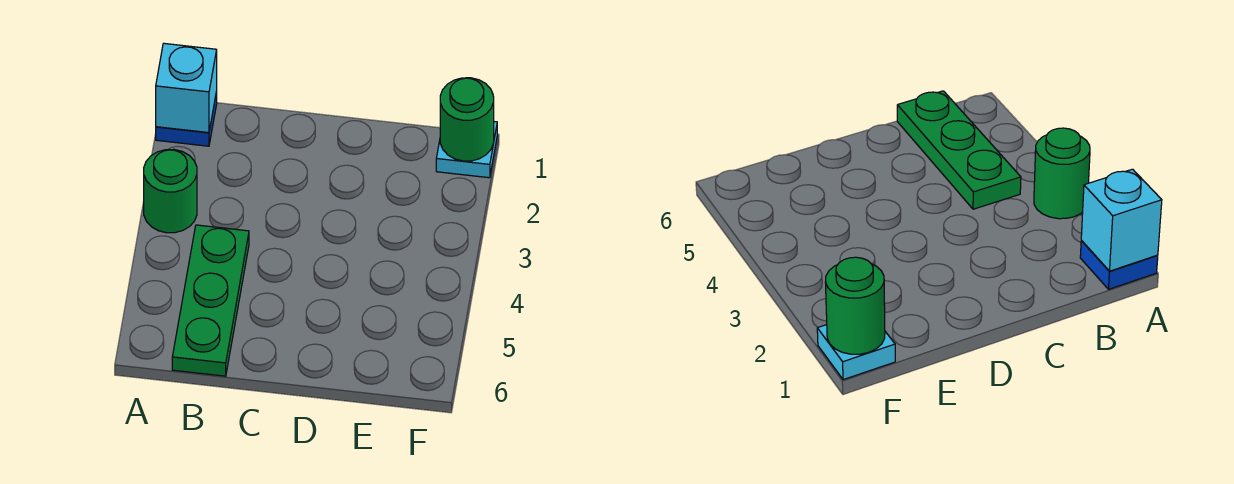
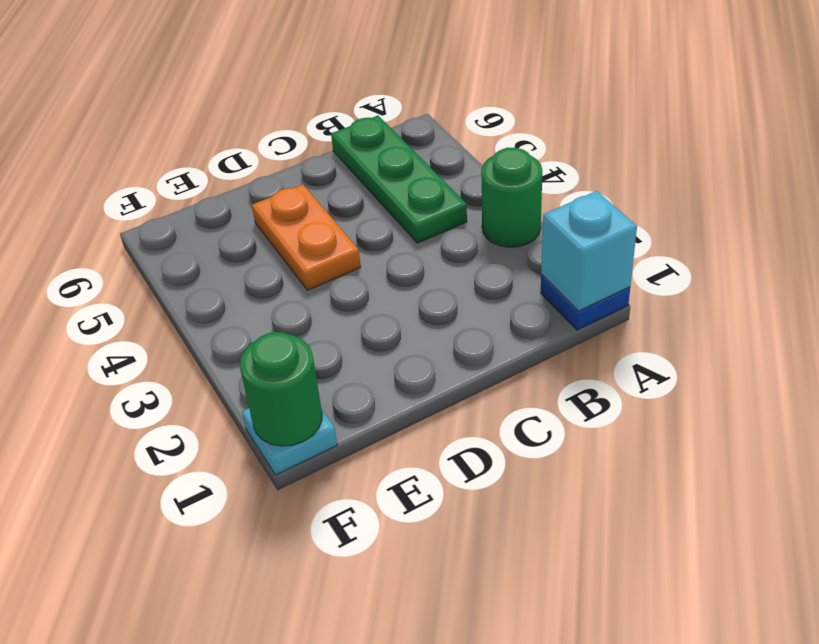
none -> orange 1x2 plate [252,185,361,290]

